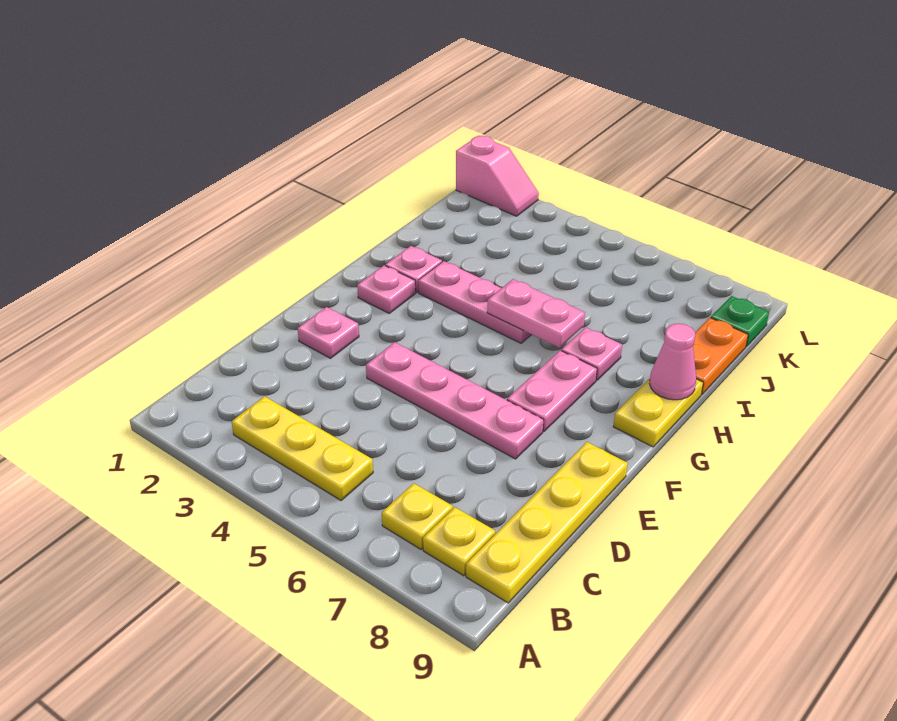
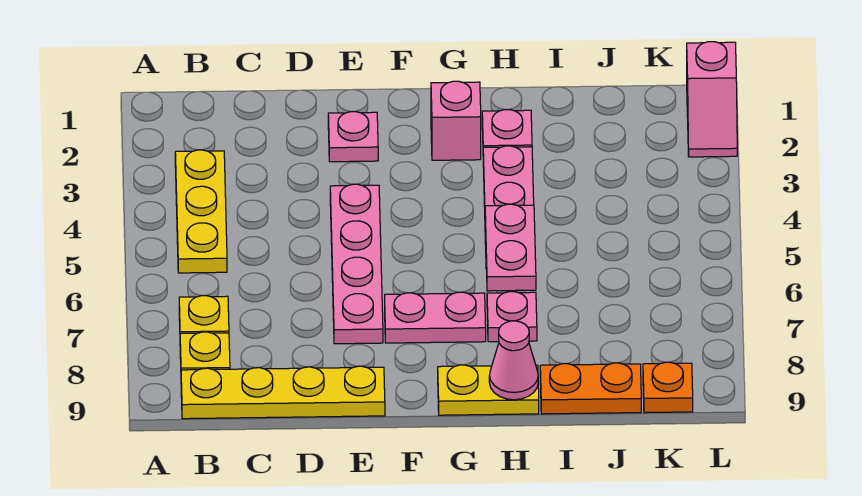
pink 1x1 plate [357,266,416,313] -> pink 1x1 brick [431,81,481,160]
green 1x1 plate [711,296,769,347] -> orange 1x1 plate [643,362,693,413]

